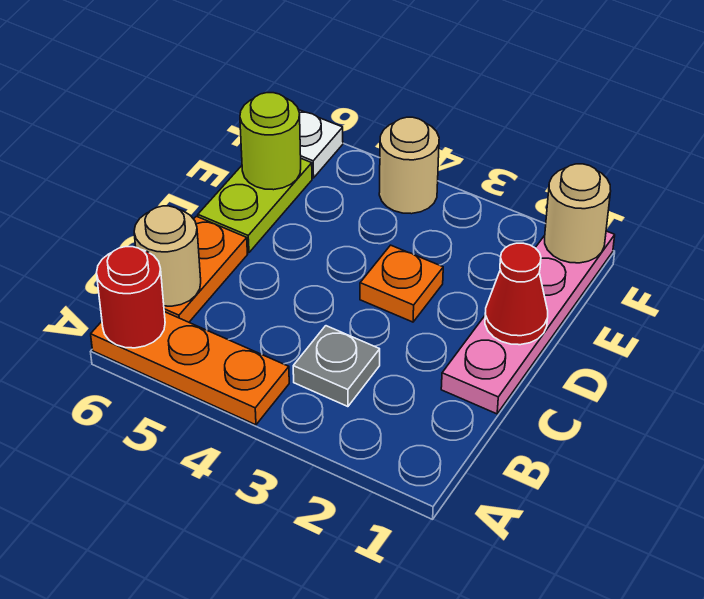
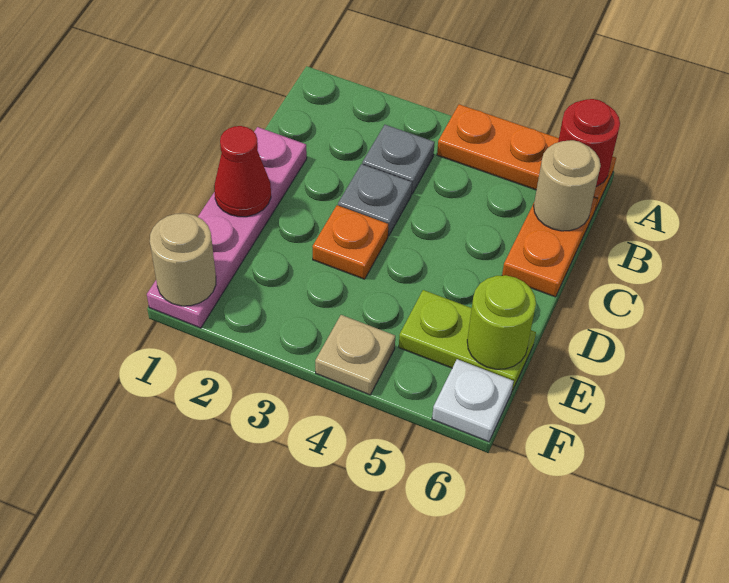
none -> grey 1x1 plate [338,164,412,236]
lime 1x2 plate [198,159,312,253] -> lime 1x2 plate turned to [399,290,536,391]
tan 1x1 round brick [379,117,439,214] -> tan 1x1 plate [315,315,395,395]

